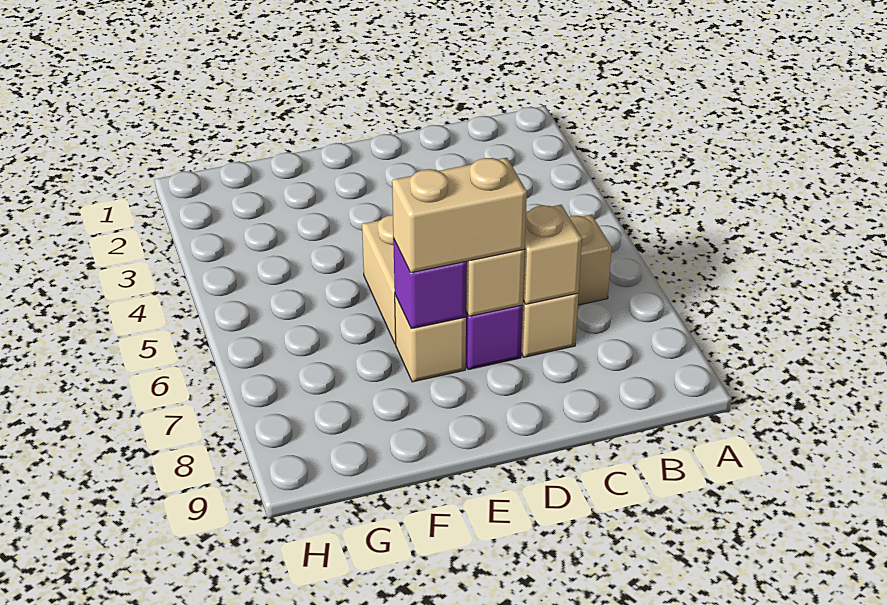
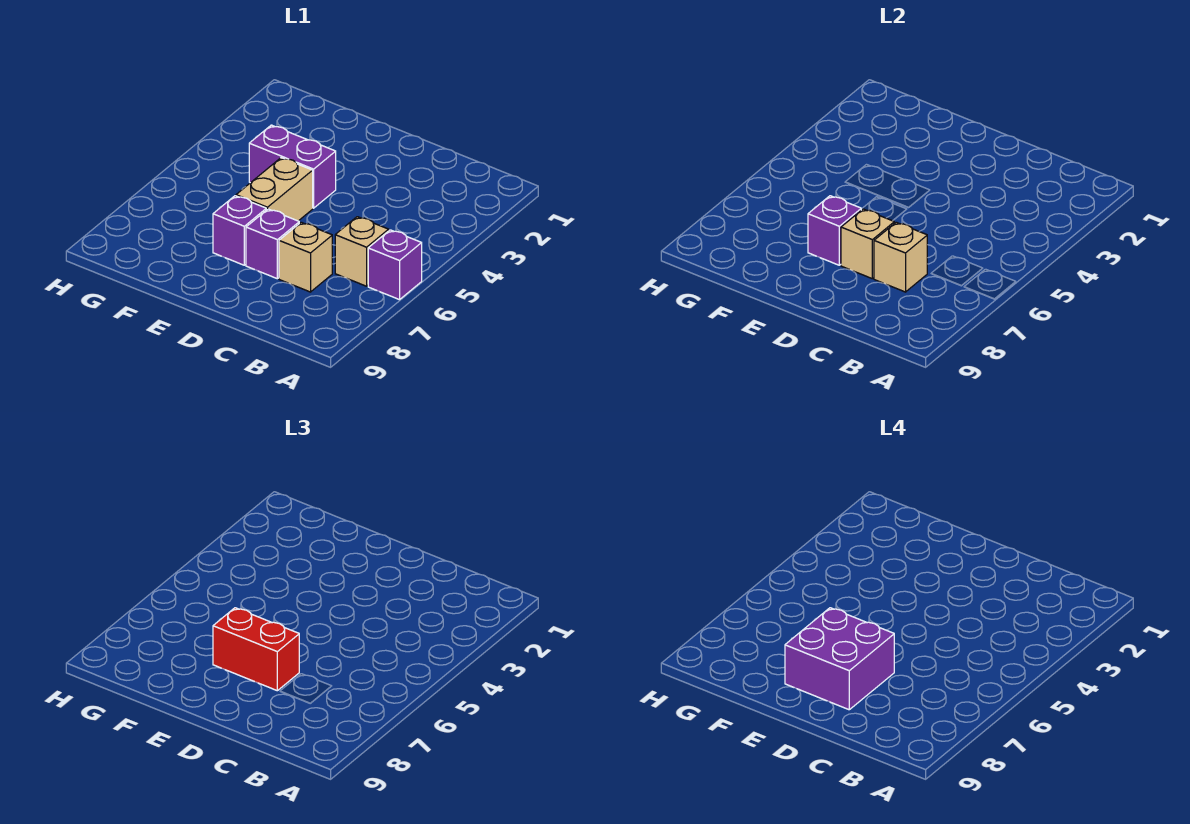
none -> purple 1x1 brick [368,230,422,300]
tan 1x2 brick [392,158,527,273] -> red 1x2 brick [213,608,299,691]
none -> purple 2x2 brick [785,608,894,710]
none -> purple 1x2 brick [249,125,336,208]
tan 1x1 brick [395,295,466,382] -> purple 1x1 brick [213,196,266,265]

